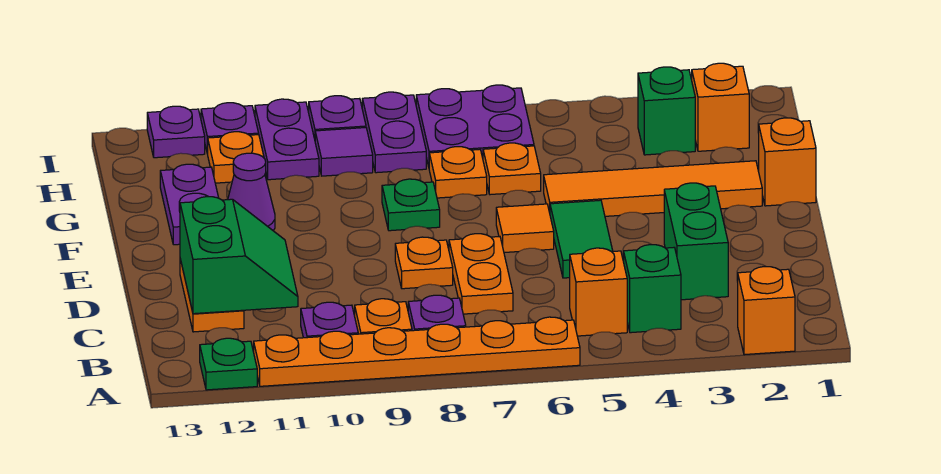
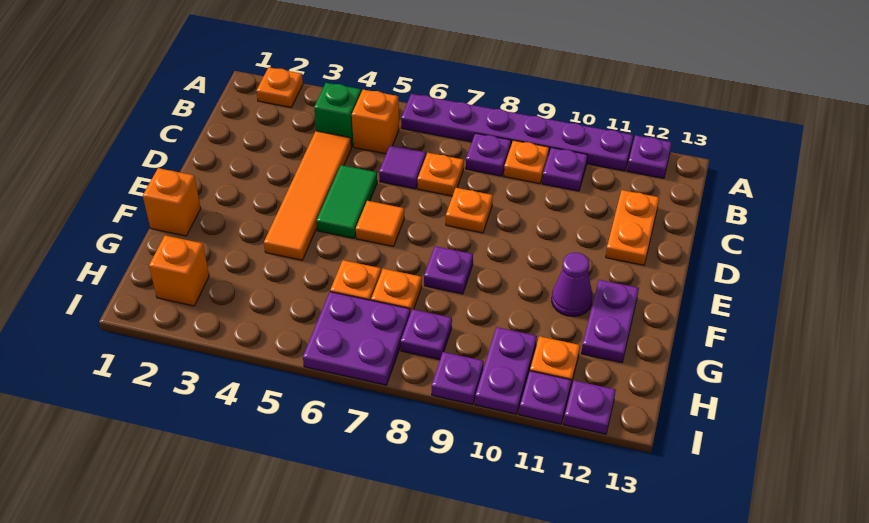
orange 1x1 brick [738,267,795,355] -> orange 1x1 plate [257,67,303,107]
orange 1x6 plate [254,317,580,386] -> purple 1x6 plate [401,94,633,171]
green 1x1 plate [200,338,257,390] -> purple 1x1 plate [627,135,672,178]
green 1x2 brick [664,183,728,300] -> none
orange 1x2 plate [449,234,513,314] -> orange 1x1 plate [417,153,464,196]
green 2x2 slope [180,197,298,314] -> none
orange 1x4 tile [544,161,762,216] -> orange 1x4 tile turned to [264,131,351,260]
green 1x1 plate [382,179,440,231] -> purple 1x1 plate [424,246,473,294]
green 1x1 brick [638,67,695,155] -> none
purple 1x2 plate [362,92,426,173] -> purple 1x1 plate [401,309,452,360]
purple 1x1 tile [315,128,373,176] -> purple 1x1 tile moved to [379,145,426,189]

